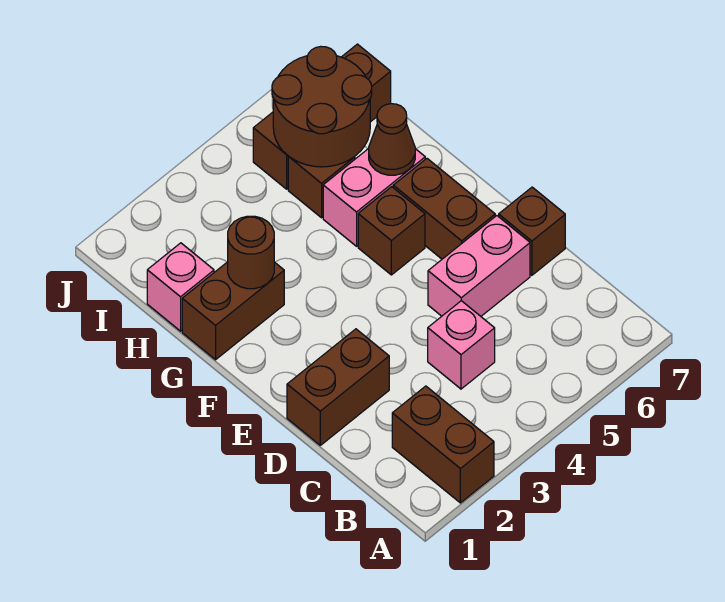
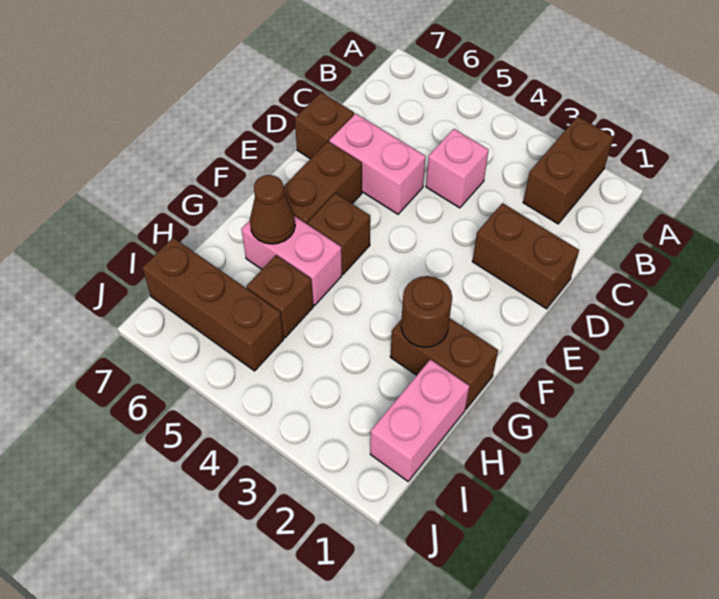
pink 1x1 brick [147,243,214,331] -> pink 1x2 brick [370,359,469,481]
brown 2x2 round brick [272,47,372,167] -> none

